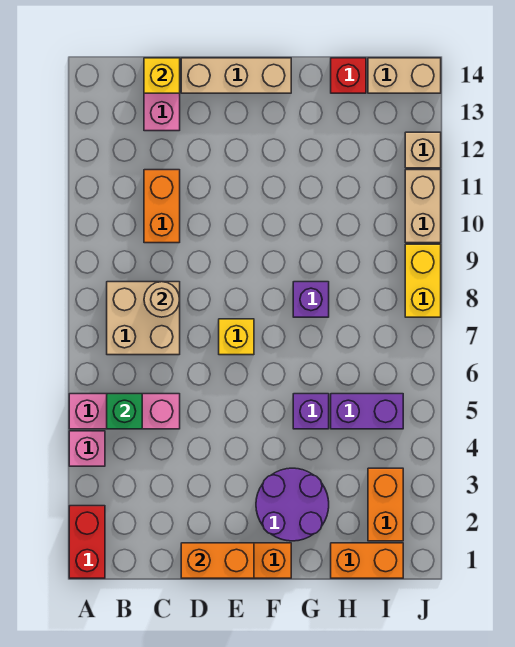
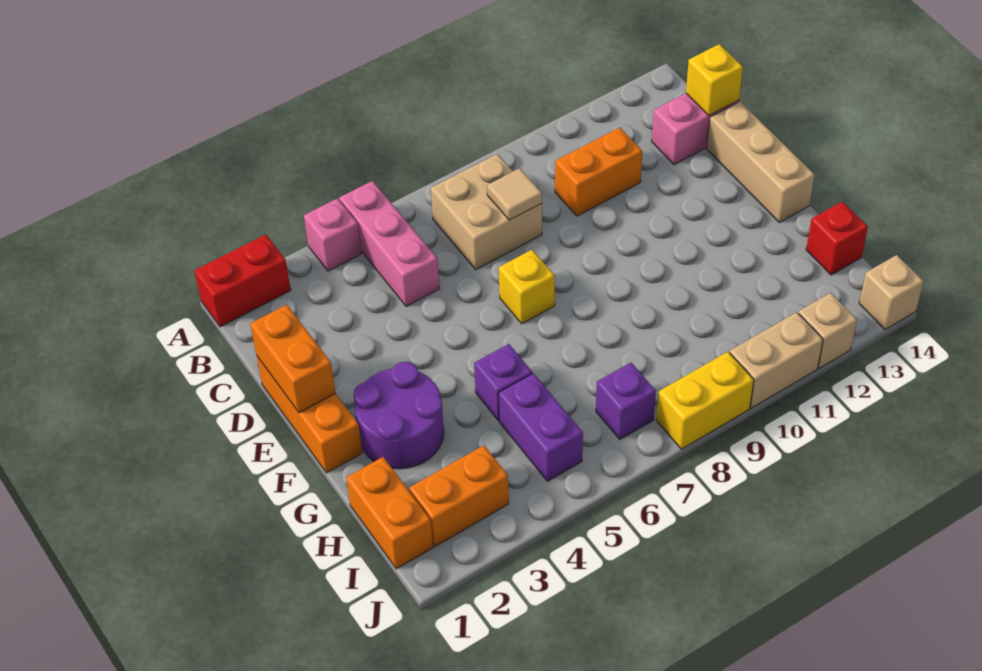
green 1x1 brick [107,394,142,429] -> none
tan 1x1 round brick [144,282,180,317] -> tan 1x1 tile [487,168,542,220]
purple 1x1 brick [293,282,329,317] -> purple 1x1 brick moved to [596,363,656,439]
tan 1x2 brick [368,58,441,93] -> tan 1x1 brick [859,255,923,330]

